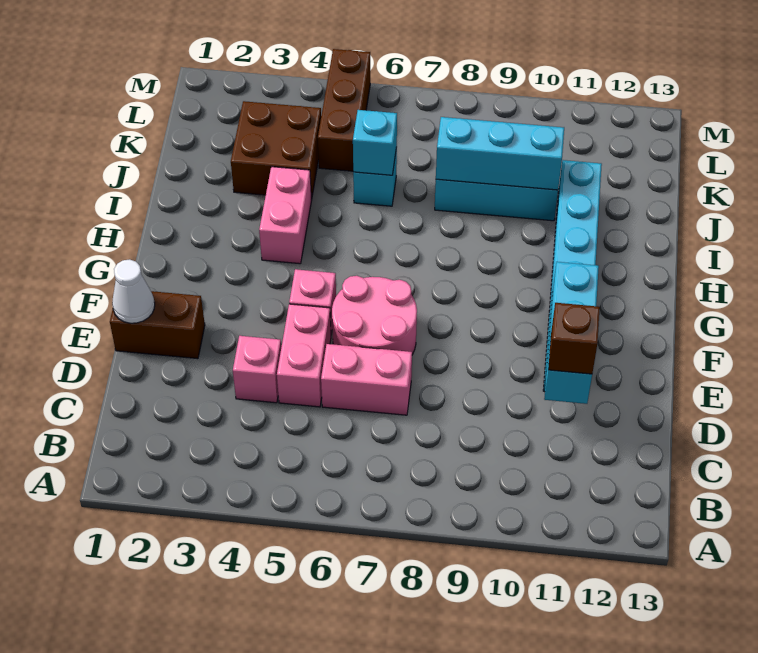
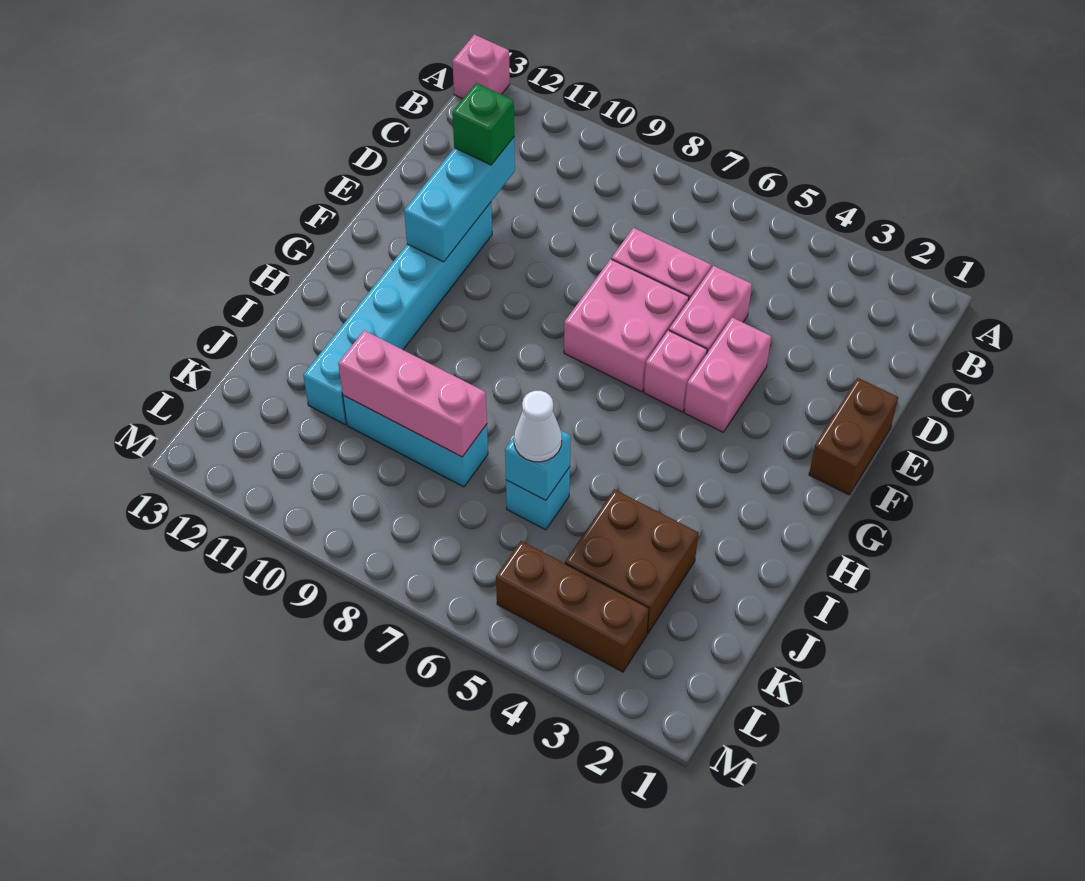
pink 1x1 brick [233,336,281,403] -> pink 1x1 brick moved to [452,34,510,99]
brown 1x1 brick [548,303,600,374] -> green 1x1 brick [452,83,514,165]
brown 1x2 brick [110,291,205,359] -> brown 1x2 brick turned to [809,378,898,495]
white 1x1 cone [112,259,155,323] -> white 1x1 cone moved to [514,391,562,462]
pink 2x2 round brick [332,276,417,355] -> pink 2x2 brick [564,259,689,392]
pink 1x2 brick [259,167,312,264] -> pink 1x2 brick moved to [684,317,771,432]
cyan 1x3 brick [436,117,564,190] -> pink 1x3 brick [338,330,487,457]
brown 1x3 brick [318,49,370,171] -> brown 1x3 brick turned to [496,541,649,672]

